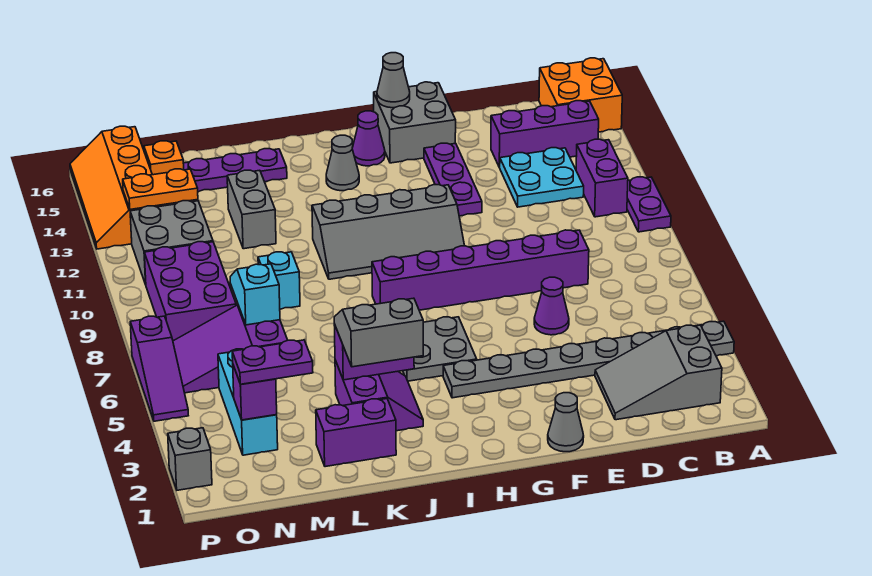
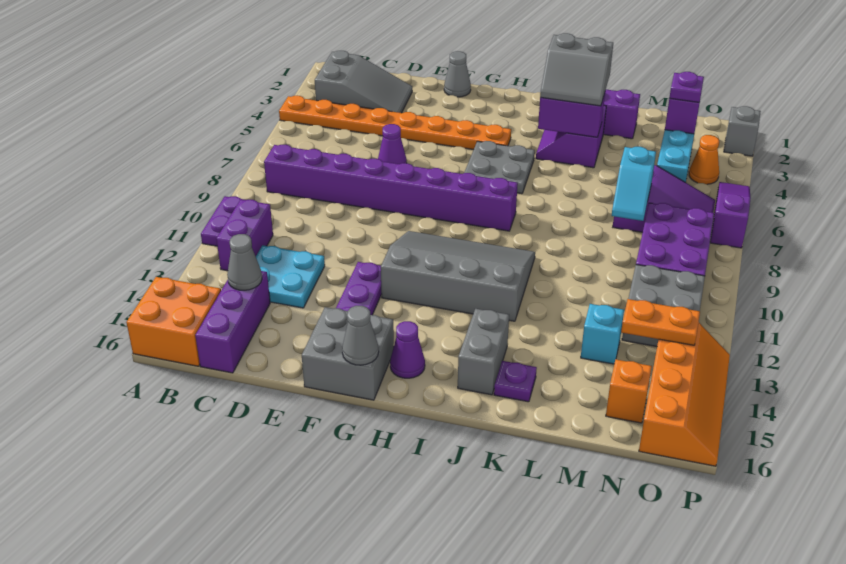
grey 1x8 plate [443,321,734,398] -> orange 1x8 plate [279,96,511,150]
purple 1x3 brick [491,101,599,167] -> purple 1x3 brick turned to [195,271,270,373]
purple 1x6 brick [372,230,589,310] -> purple 1x8 brick [264,145,518,231]
grey 2x4 slope [312,185,465,279] -> grey 3x4 slope [381,231,535,321]
grey 1x1 cone [326,135,359,191] -> grey 1x1 cone moved to [227,234,262,290]
purple 1x3 plate [183,149,287,192] -> purple 1x1 plate [494,361,537,402]
cyan 1x1 brick [258,252,300,309] -> cyan 1x1 brick moved to [581,304,624,364]
grey 1x2 brick [227,170,276,249] -> grey 1x2 brick moved to [458,309,509,395]
purple 1x2 plate [232,340,313,384] -> purple 1x1 plate [669,72,704,102]
none -> orange 1x1 cone [689,135,719,184]

